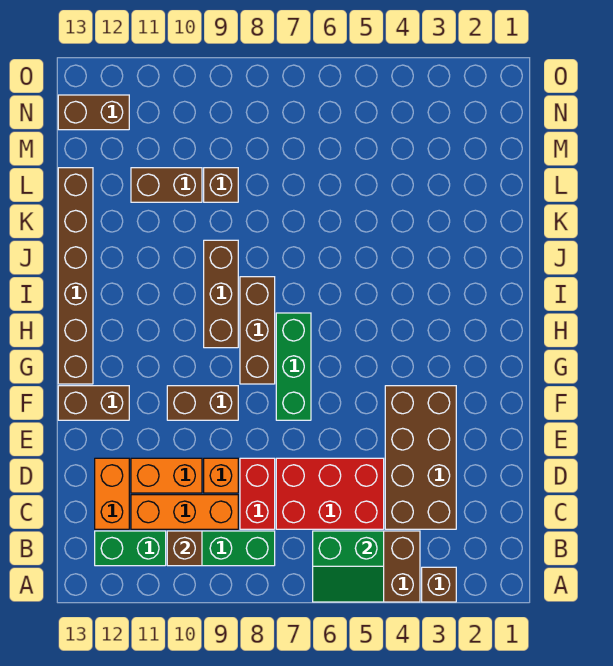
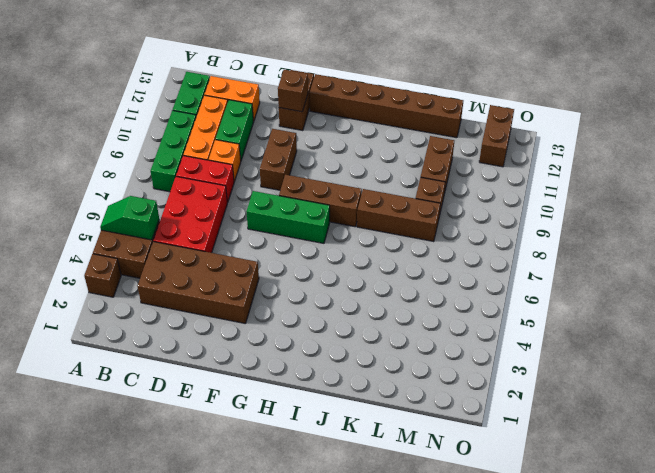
green 2x2 slope [313,531,384,602] -> green 1x2 slope [100,196,159,240]
brown 1x1 brick [167,531,202,566] -> brown 1x1 brick moved to [278,70,308,112]
orange 1x2 brick [131,458,202,493] -> green 1x2 brick [216,100,254,160]
brown 1x3 brick [204,240,238,348] -> brown 1x3 brick moved to [357,189,440,242]

